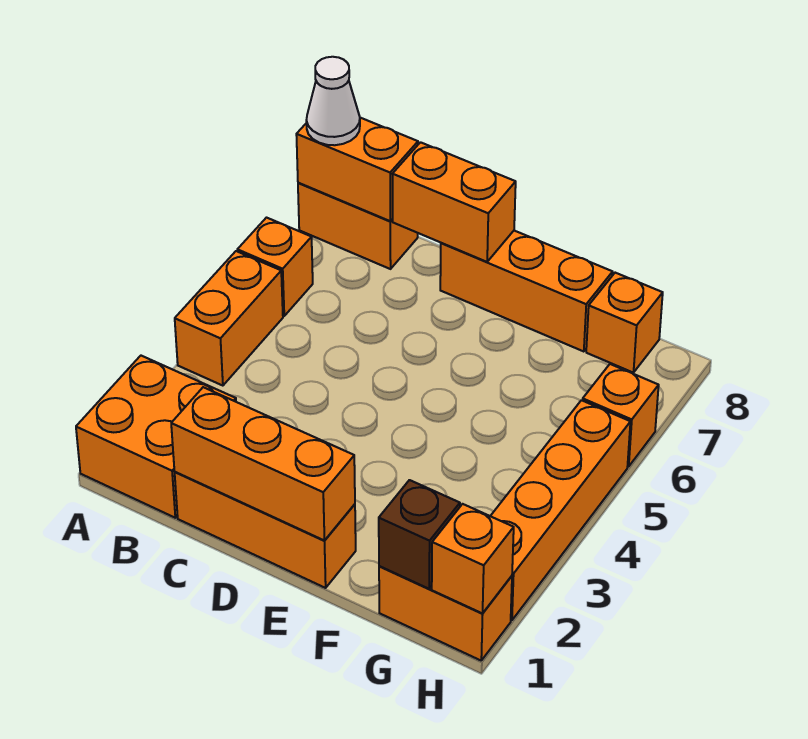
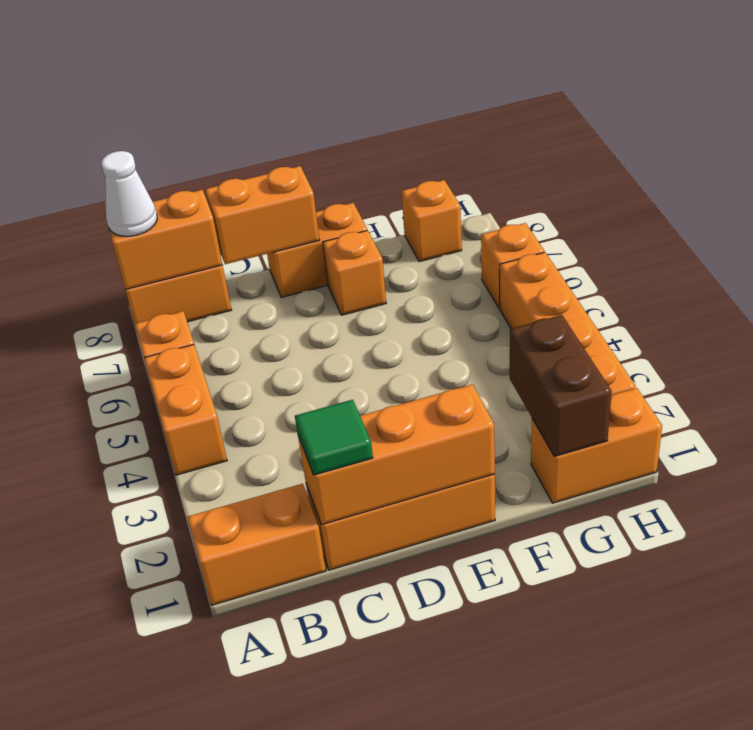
orange 2x2 brick [76,356,236,518] -> orange 1x2 brick [187,484,326,605]
none -> green 1x1 tile [295,400,373,475]
orange 1x3 brick [440,231,613,352] -> orange 1x2 brick [267,203,367,297]
brown 1x1 brick [379,480,460,589] -> brown 1x2 brick [510,315,612,456]
orange 1x1 brick [432,504,514,613] -> orange 1x1 brick moved to [323,230,386,315]

